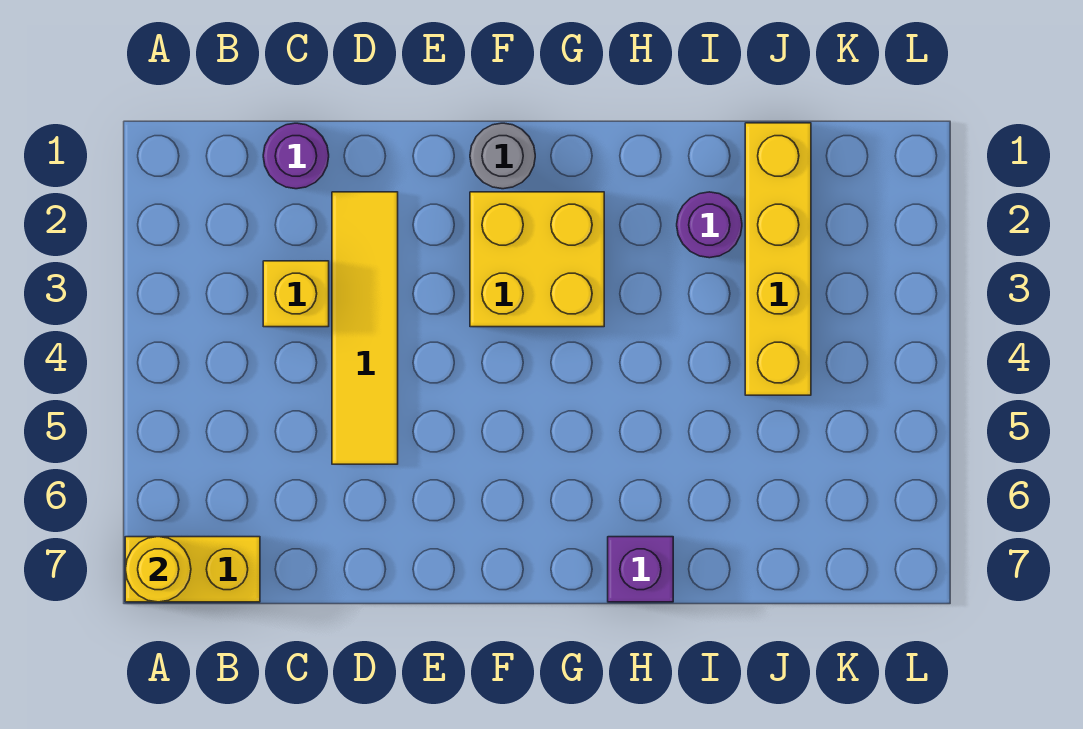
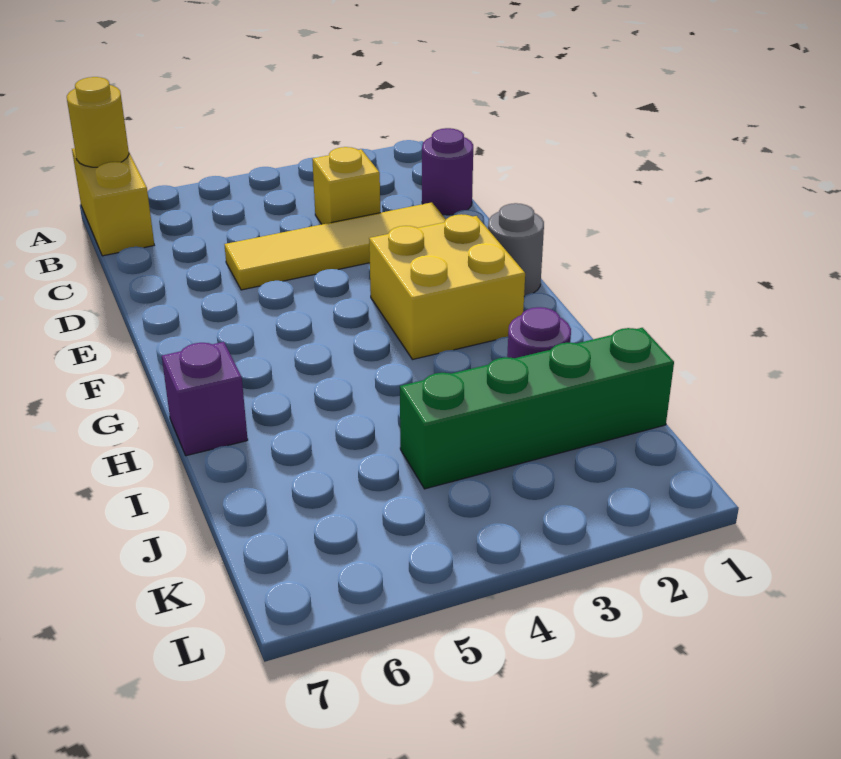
yellow 1x4 brick [745,123,811,395] -> green 1x4 brick [400,328,674,489]

